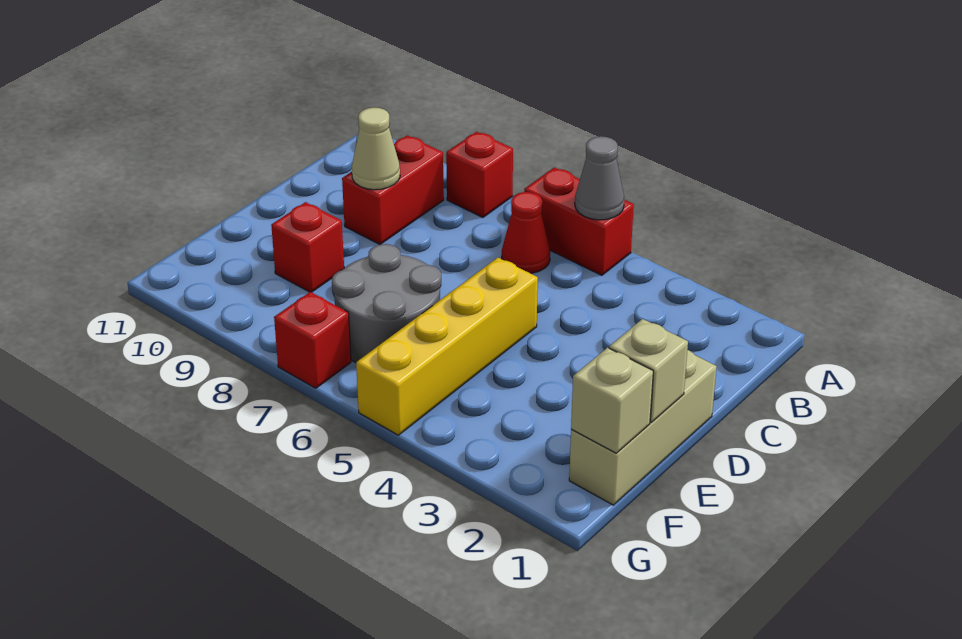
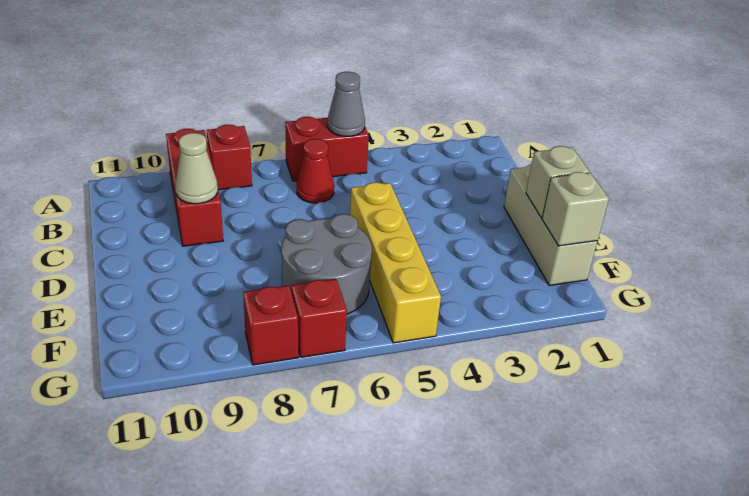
red 1x2 brick [342,135,444,245] -> red 1x3 brick [166,129,223,246]
red 1x1 brick [271,202,344,292] -> red 1x1 brick moved to [243,285,298,365]

